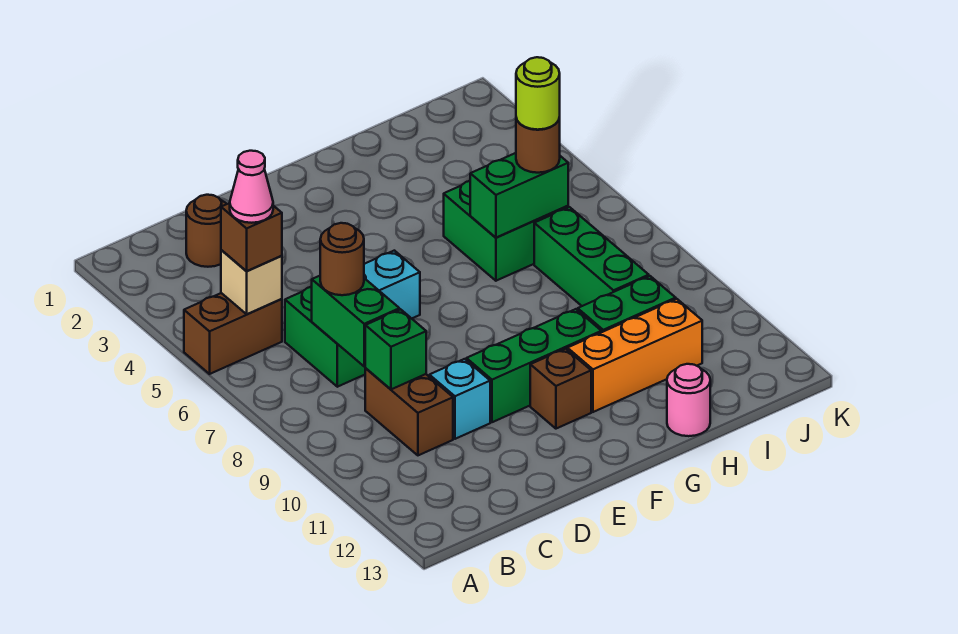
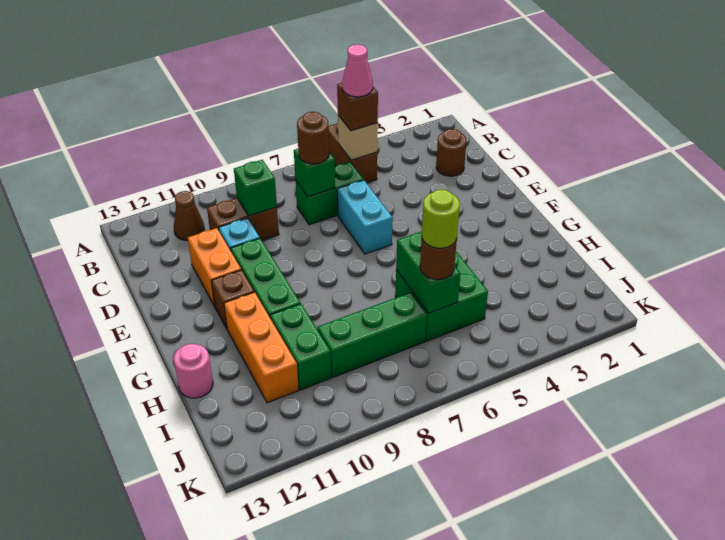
none -> brown 1x1 cone [174,191,204,240]
green 1x2 brick [312,276,399,366] -> green 1x1 brick [294,149,335,197]
none -> orange 1x2 brick [188,228,241,306]

